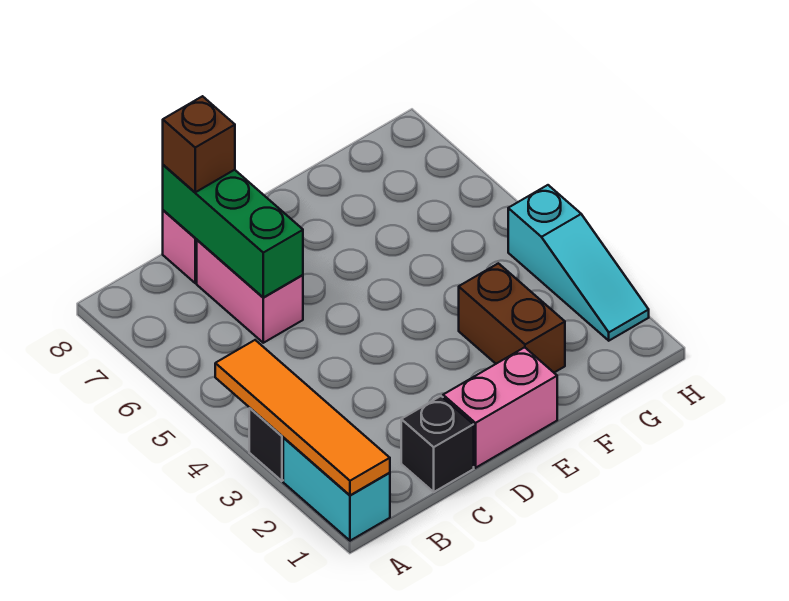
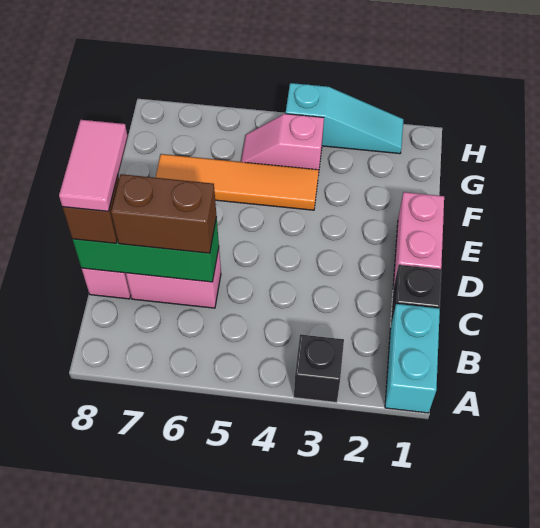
cyan 1x2 brick [283,438,390,541] -> cyan 1x2 brick turned to [385,304,440,413]
orange 1x4 tile [215,340,390,495] -> orange 1x4 tile moved to [155,154,319,210]
none -> pink 1x2 tile [59,120,127,211]
brown 1x2 brick [459,263,565,372] -> brown 1x2 brick moved to [111,174,216,253]
none -> pink 1x2 slope [241,114,324,175]

